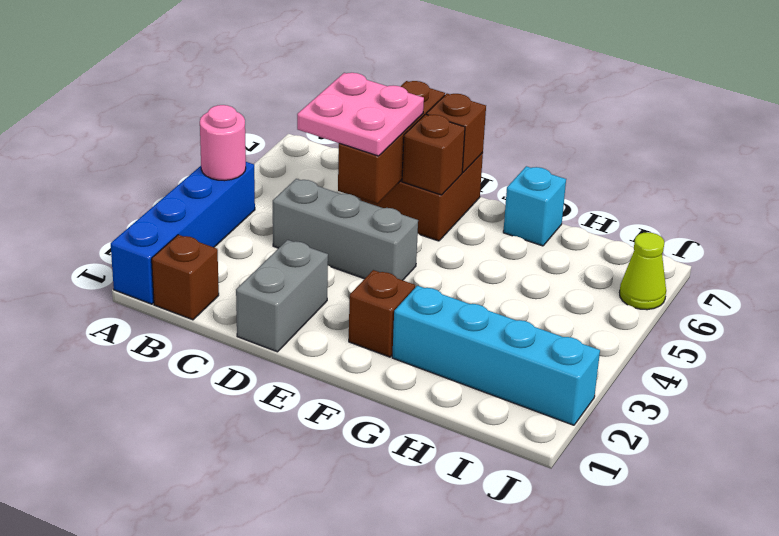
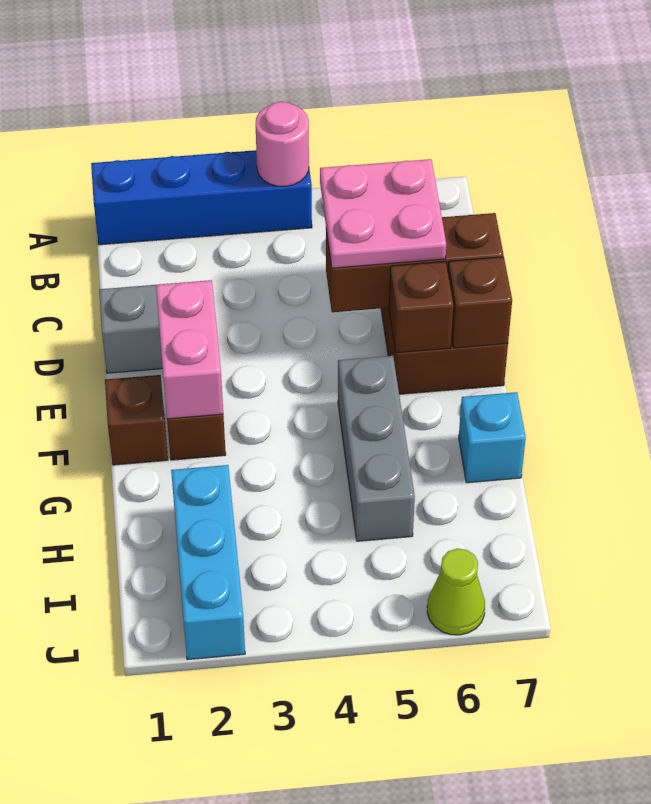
brown 1x1 brick [152,235,219,320] -> brown 1x1 brick moved to [105,375,168,465]
grey 1x3 brick [273,179,418,280] -> grey 1x3 brick moved to [338,356,415,541]
none -> pink 1x2 brick [156,280,223,419]
cyan 1x4 brick [392,286,600,425] -> cyan 1x3 brick [171,465,245,660]

